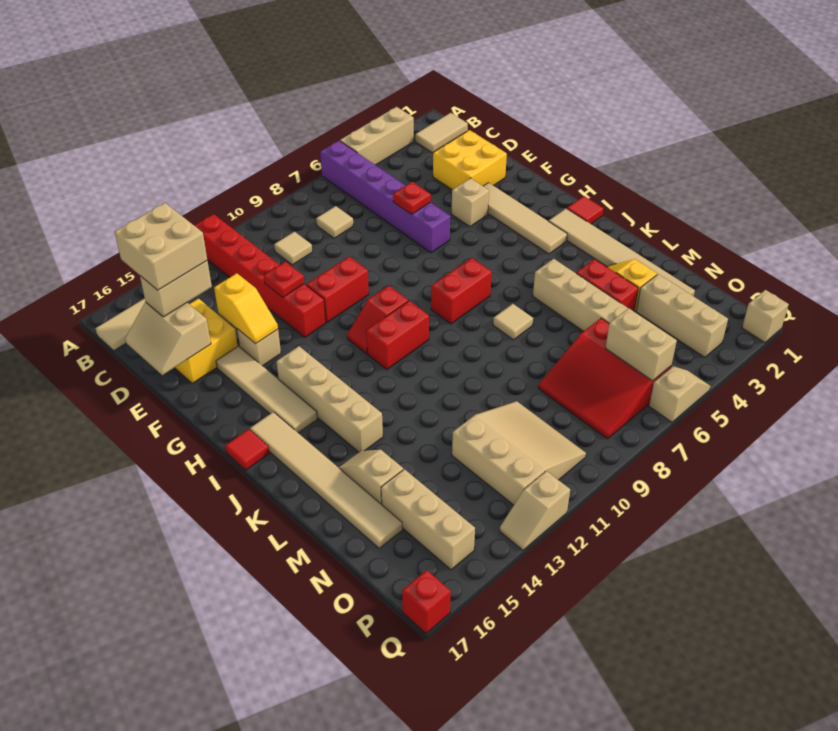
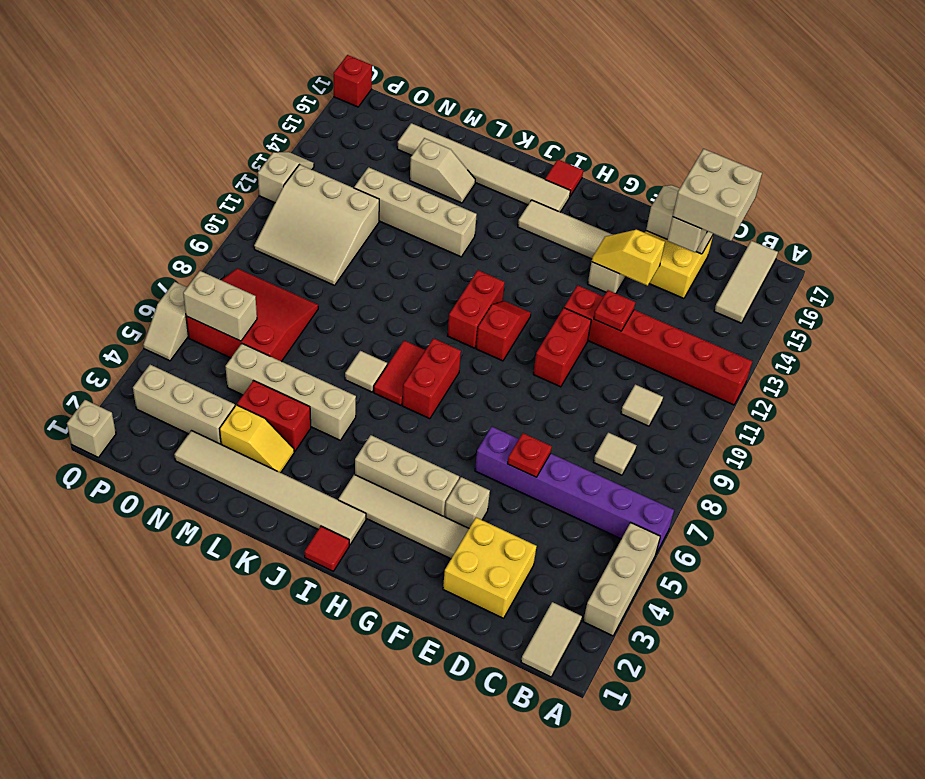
tan 1x4 brick [276,346,383,452] -> tan 1x4 brick moved to [354,167,477,257]
none -> red 1x2 tile [374,341,425,405]
tan 1x3 brick [381,469,475,570] -> tan 1x3 brick moved to [355,435,459,517]

